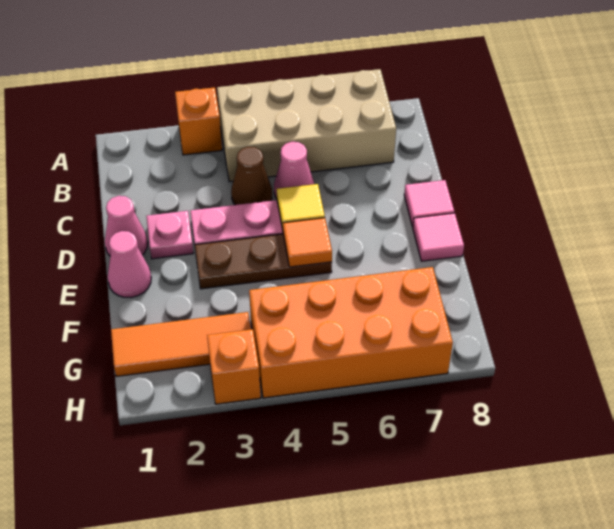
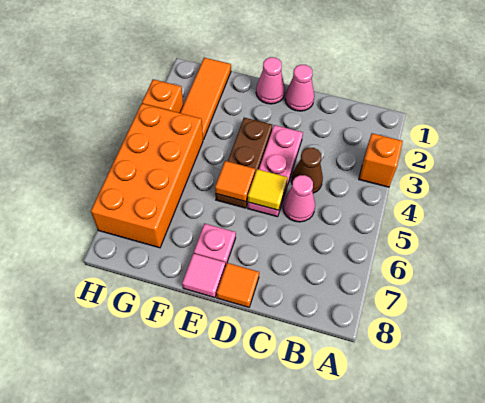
tan 2x4 brick [217,69,396,182] -> none
pink 1x1 plate [146,211,193,259] -> pink 1x1 plate moved to [194,224,236,266]
pink 1x1 tile [404,180,454,227] -> orange 1x1 tile [217,263,259,307]

